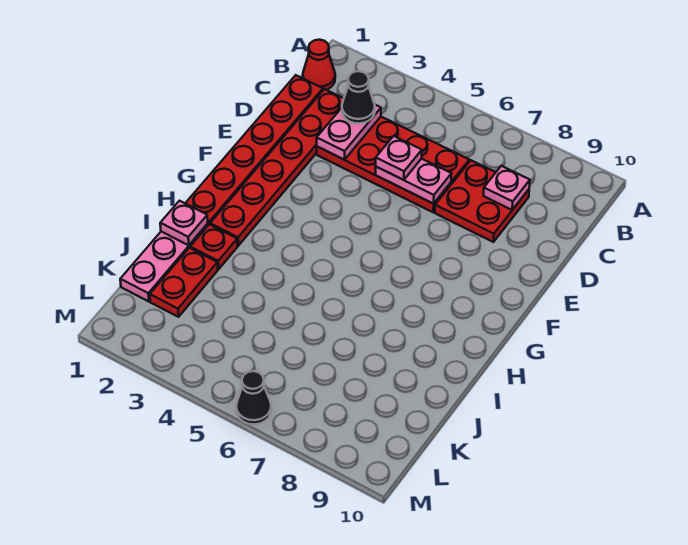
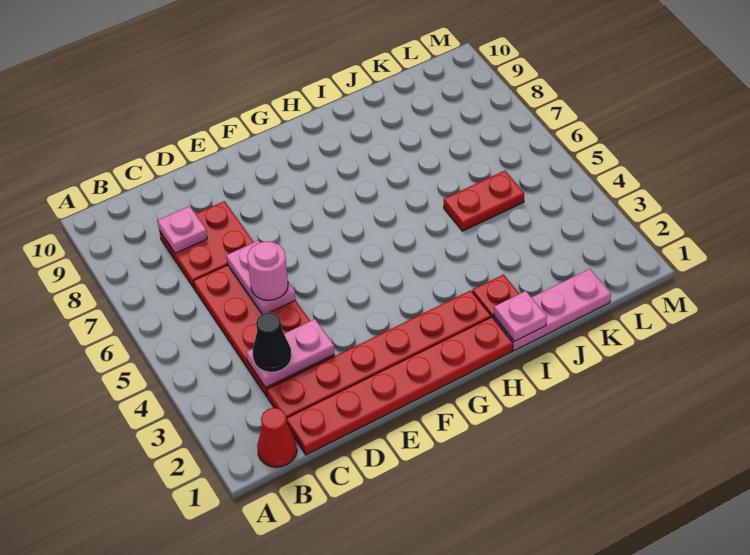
pink 1x1 plate [376,136,422,180] -> pink 1x1 round brick [247,242,288,300]
red 1x2 plate [150,248,218,317] -> red 1x2 plate moved to [444,171,524,231]
black 1x1 cone [236,371,271,425] -> none

